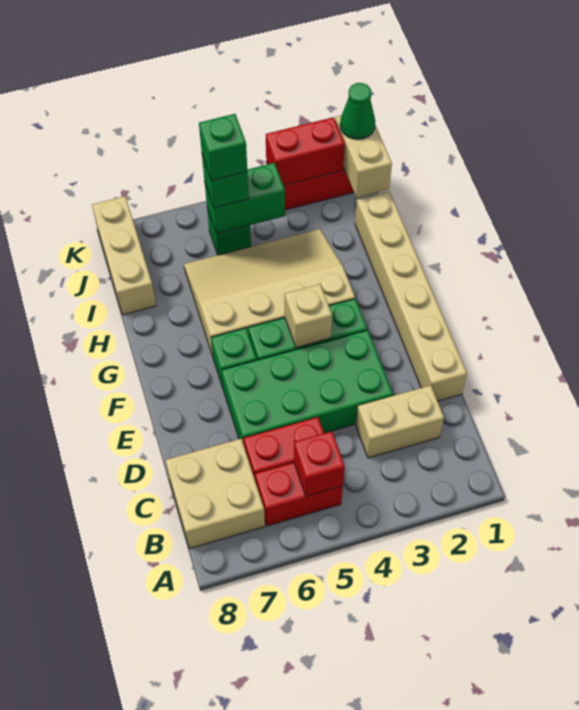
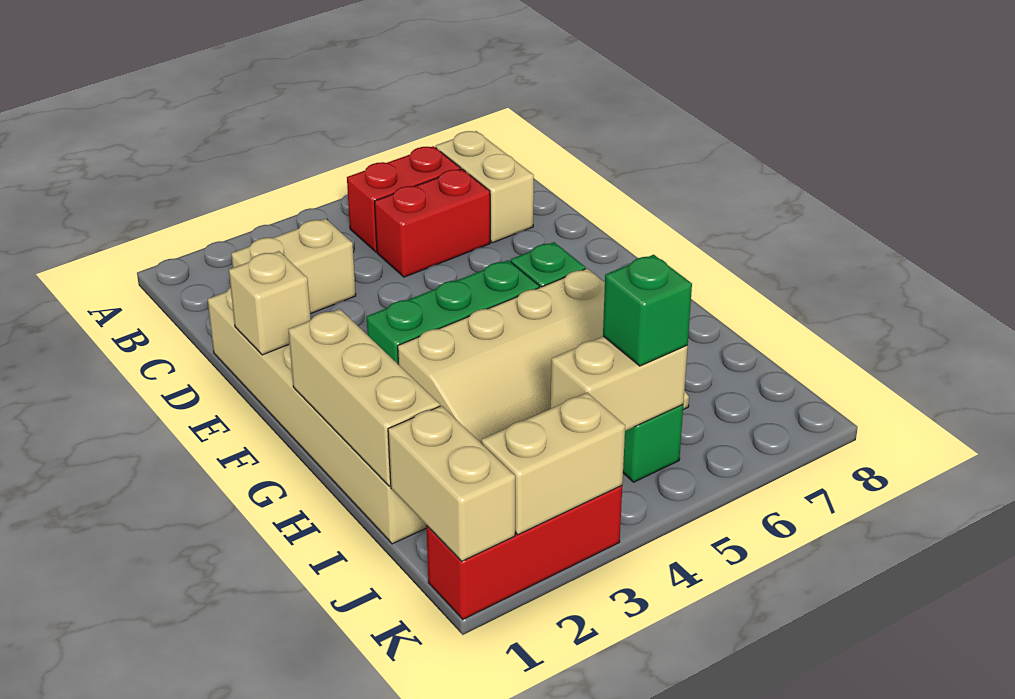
red 1x1 brick [294,431,345,496] -> none
tan 2x2 brick [165,439,265,549] -> tan 1x2 brick [436,131,534,243]
green 2x4 brick [222,330,393,445] -> none
tan 1x1 brick [285,284,332,348] -> tan 1x1 brick moved to [229,251,311,355]
tan 1x3 brick [92,196,156,315] -> tan 1x3 brick moved to [288,309,440,486]
green 1x2 brick [205,163,285,234] -> tan 1x2 brick [551,336,688,431]
green 1x1 brick [199,114,247,181] -> none
green 1x1 cone [340,83,375,139] -> none
red 1x2 brick [266,117,345,186] -> tan 1x2 brick [481,393,625,535]

